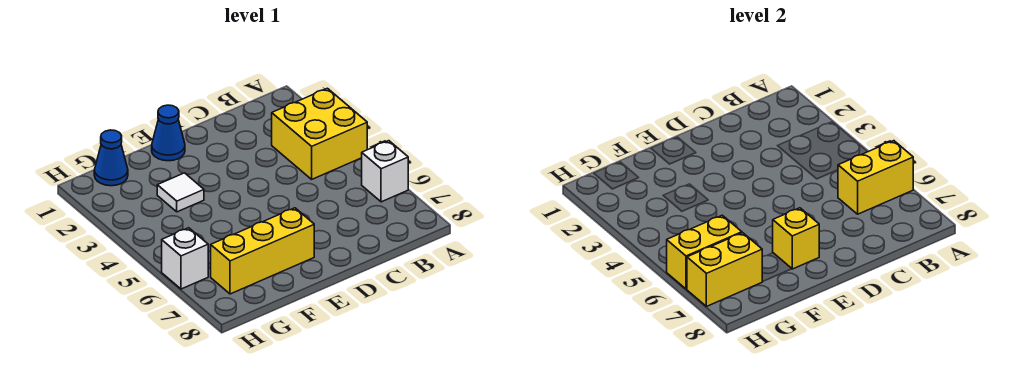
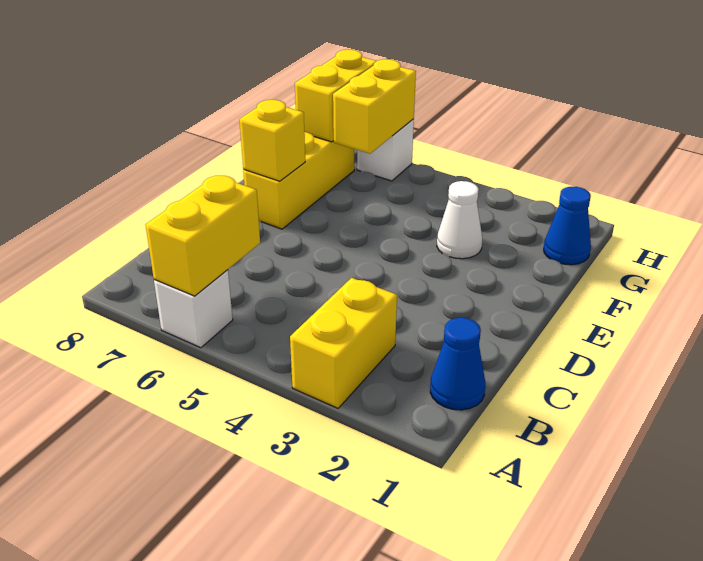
yellow 2x2 brick [272,88,367,179] -> yellow 1x2 brick [290,278,397,408]
blue 1x1 cone [152,105,185,161] -> blue 1x1 cone moved to [430,318,485,410]
white 1x1 tile [157,173,204,212] -> white 1x1 cone [437,181,482,259]

